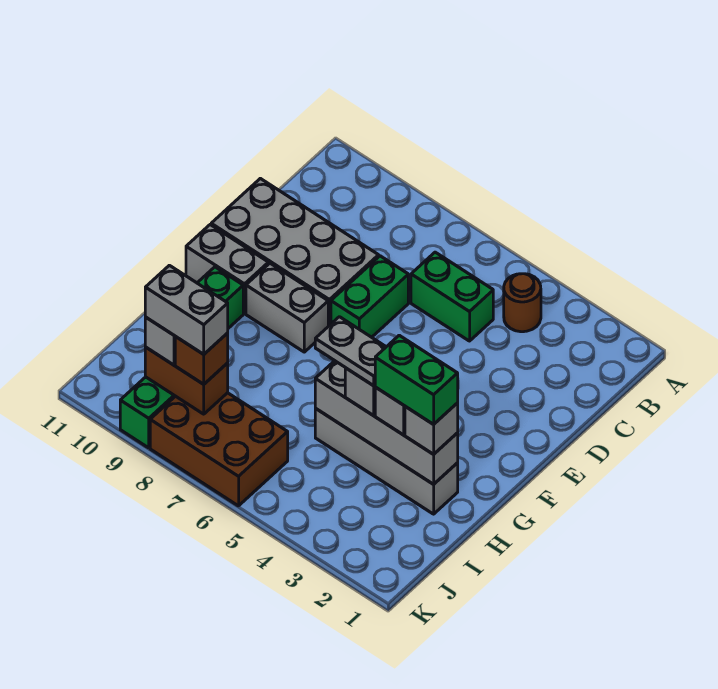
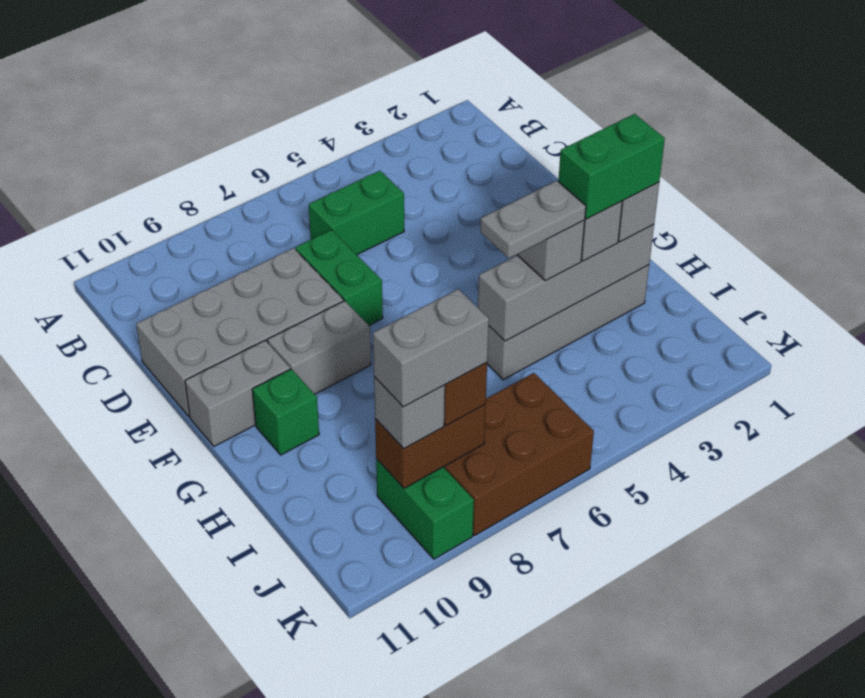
brown 1x1 round brick [504,274,541,332] -> none

